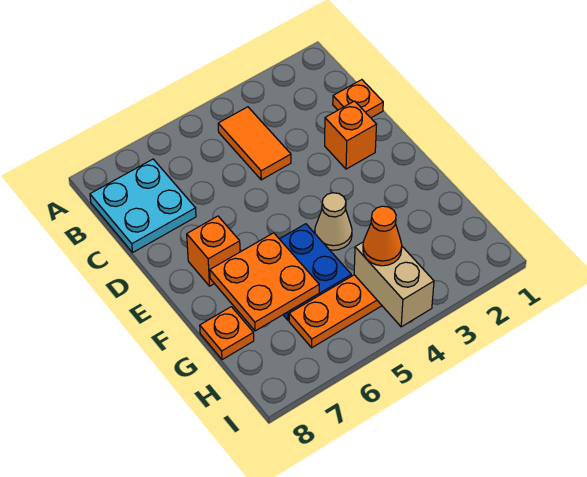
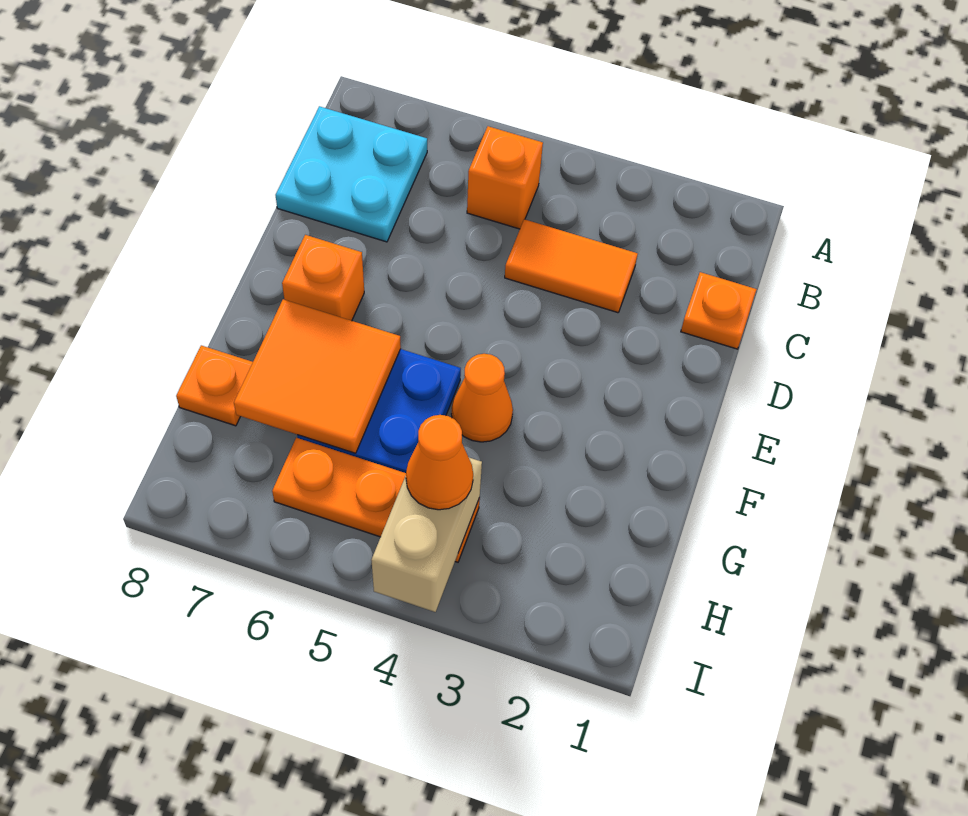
orange 1x2 tile [218,107,291,180] -> orange 1x2 tile turned to [505,219,638,313]
orange 1x1 brick [325,101,377,169] -> orange 1x1 brick moved to [467,126,543,229]
tan 1x1 cone [315,193,352,250] -> orange 1x1 cone [452,354,513,442]
orange 2x2 plate [210,233,319,331] -> orange 2x2 tile [234,299,401,453]

